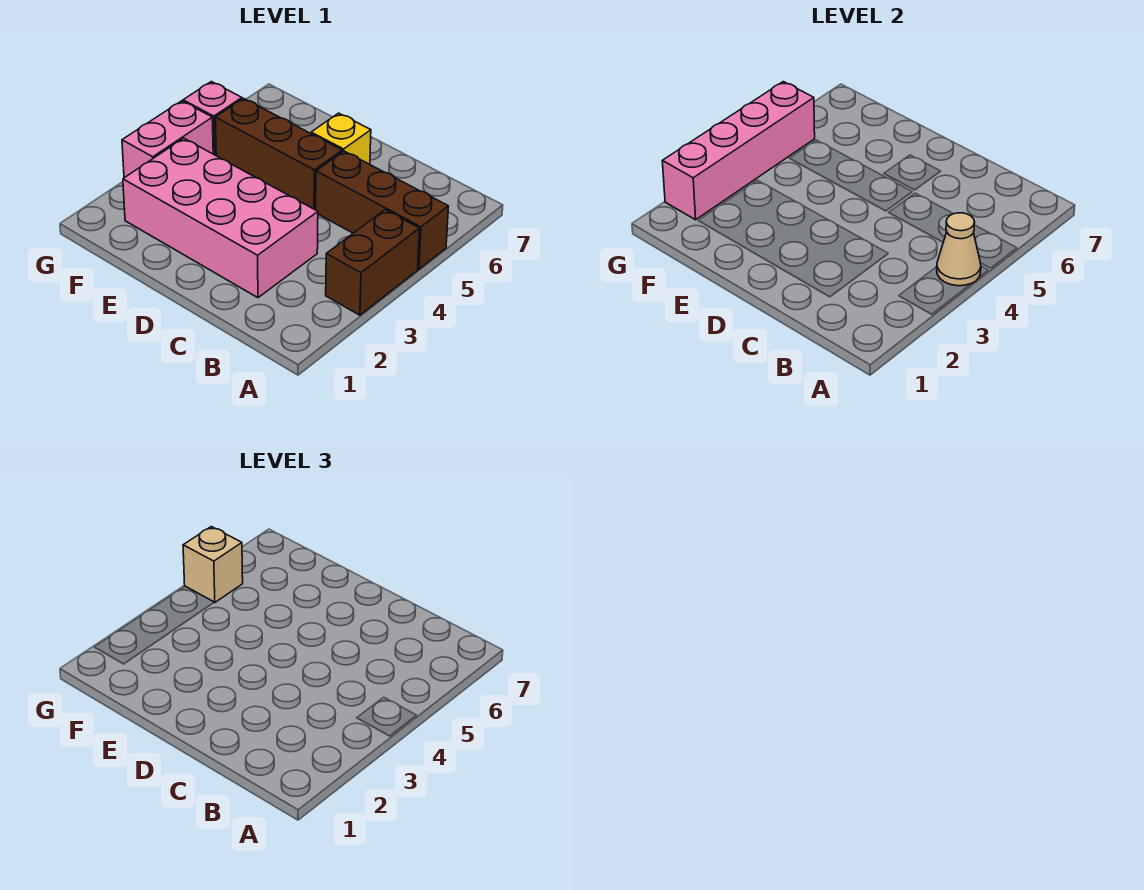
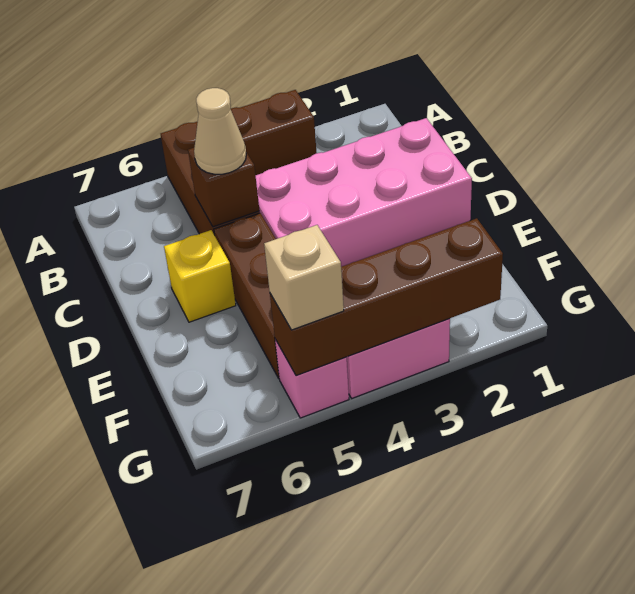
tan 1x1 cone [937,213,981,286] -> tan 1x1 cone moved to [194,88,246,174]
pink 2x4 brick [123,138,318,298] -> pink 2x4 brick turned to [256,118,472,267]
none -> brown 1x1 brick [188,148,259,227]
pink 1x4 brick [662,82,815,220] -> brown 1x4 brick [270,218,503,376]

